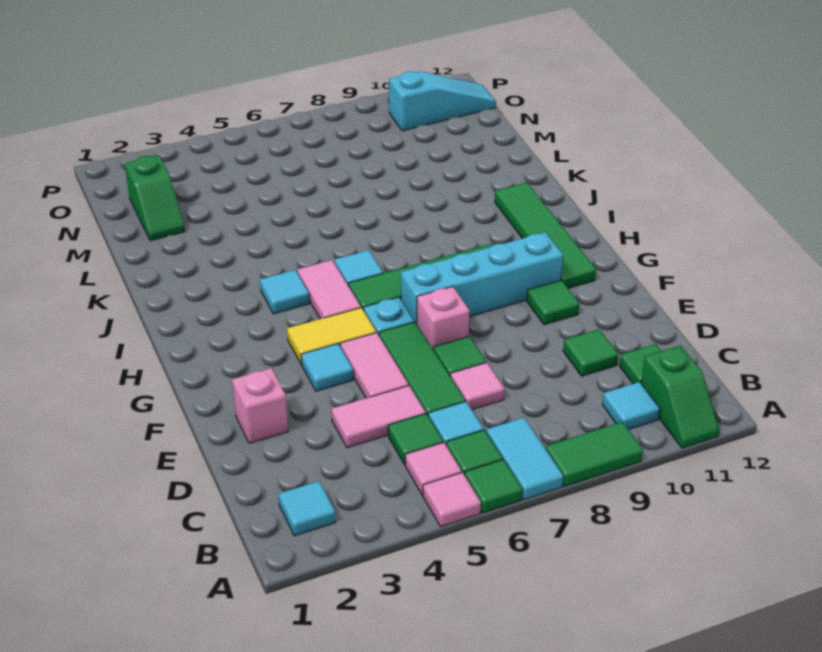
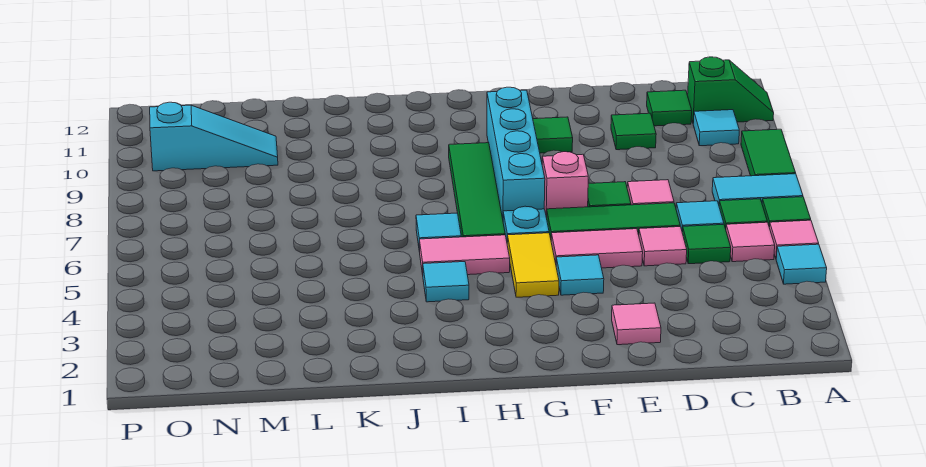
cyan 1x1 tile [278,481,335,536] -> cyan 1x1 tile moved to [776,244,827,284]
pink 1x2 tile [331,386,426,448] -> pink 1x1 tile [639,227,687,266]
pink 1x1 brick [232,368,288,443] -> pink 1x1 tile [612,303,661,345]
green 1x4 tile [495,183,596,288] -> none
green 1x2 slope [125,155,185,241] -> none
cyan 1x3 slope [389,71,496,131] -> cyan 1x3 slope turned to [150,102,278,171]

